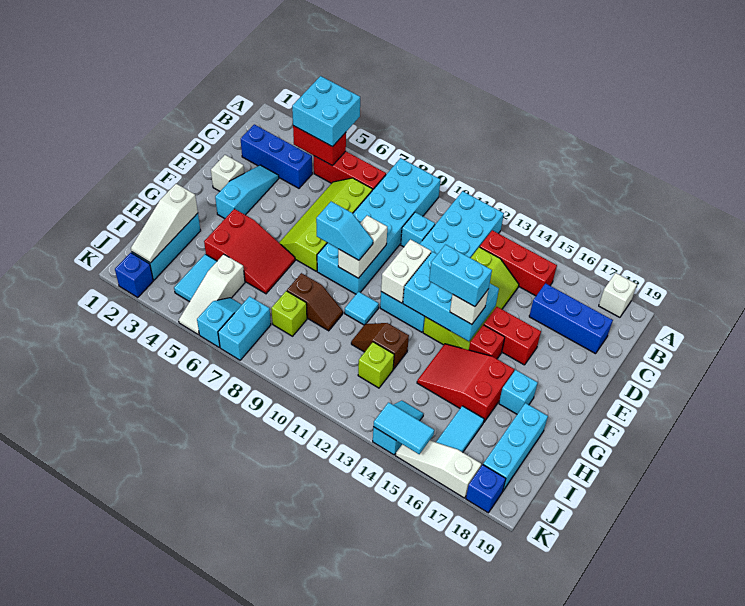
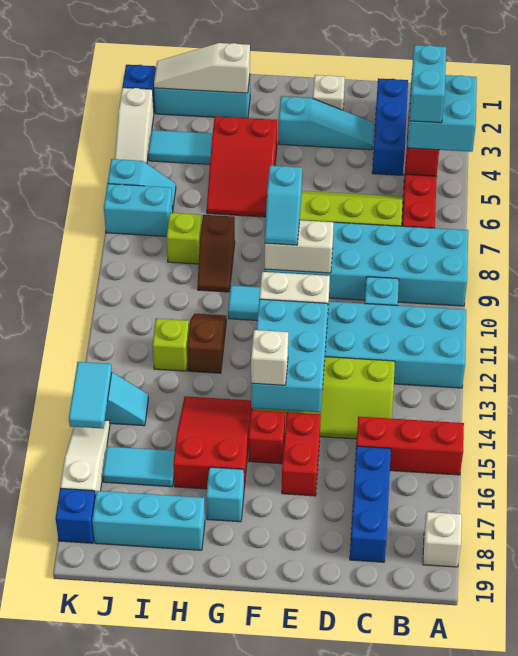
red 1x3 brick [480,230,557,296] -> red 1x3 brick turned to [356,417,464,475]
cyan 1x2 brick [429,245,492,307] -> cyan 1x2 brick moved to [410,45,446,123]
white 1x3 slope [179,254,245,335] -> white 1x3 slope turned to [115,88,154,163]

